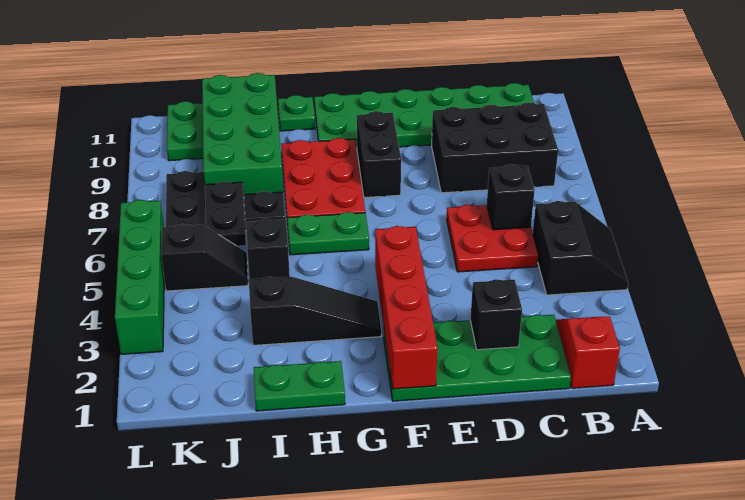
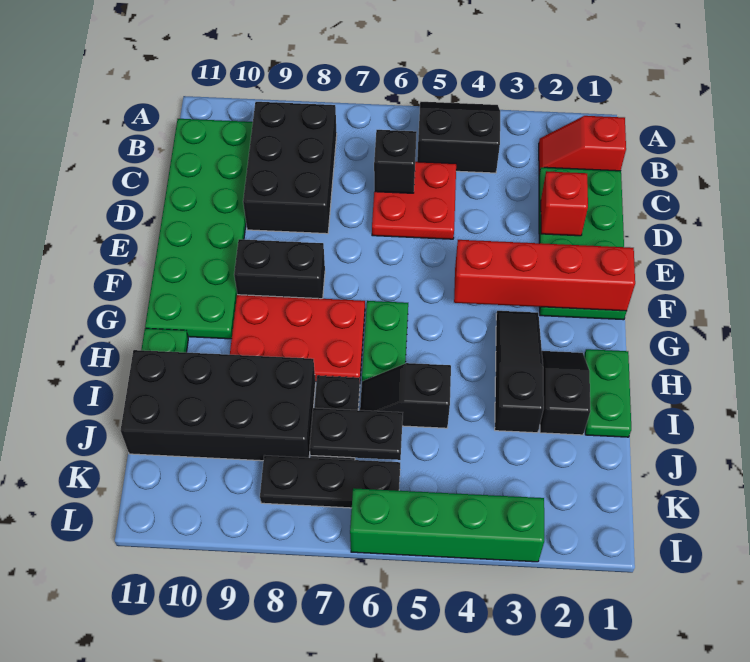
black 1x1 brick [470,279,522,350] -> red 1x1 brick [541,171,588,236]
green 2x4 brick [202,73,283,194] -> black 2x4 brick [121,350,316,461]
black 1x2 slope [161,224,248,291] -> black 1x2 slope moved to [540,351,590,435]
green 1x2 plate [167,101,203,161] -> none

